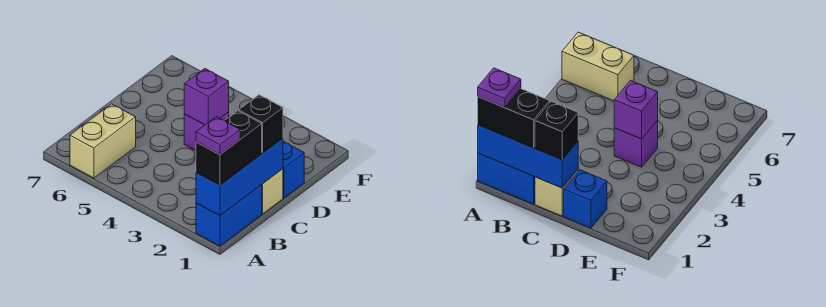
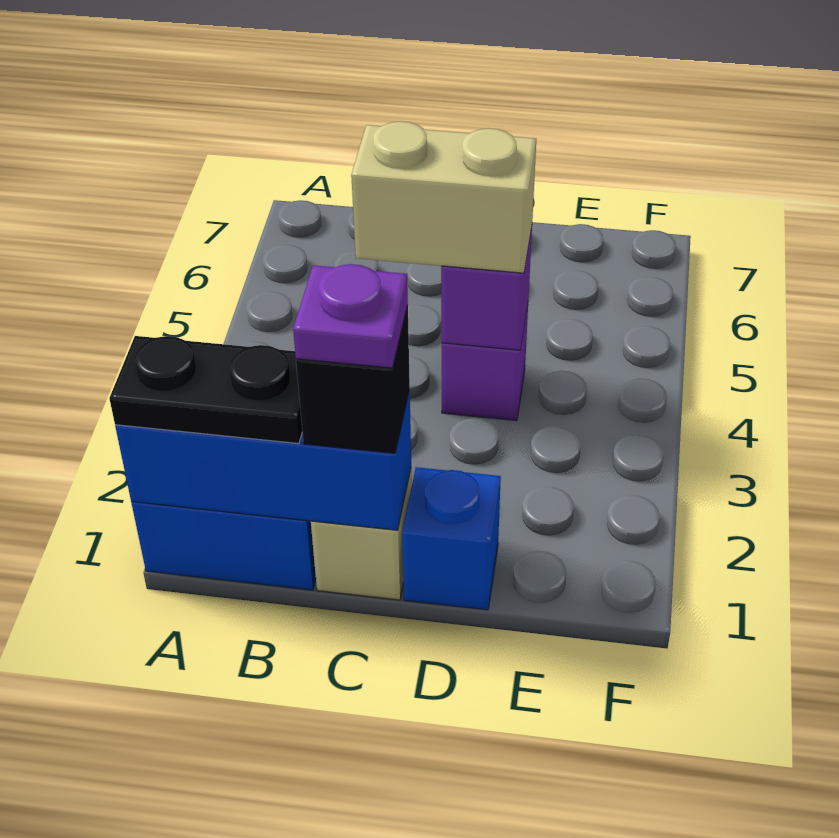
black 1x2 brick [196,111,262,185] -> black 1x2 plate [109,336,302,444]
purple 1x1 plate [196,117,240,155] -> purple 1x1 plate moved to [293,264,408,368]
tan 1x2 brick [70,104,136,178] -> tan 1x2 brick moved to [351,121,536,273]

